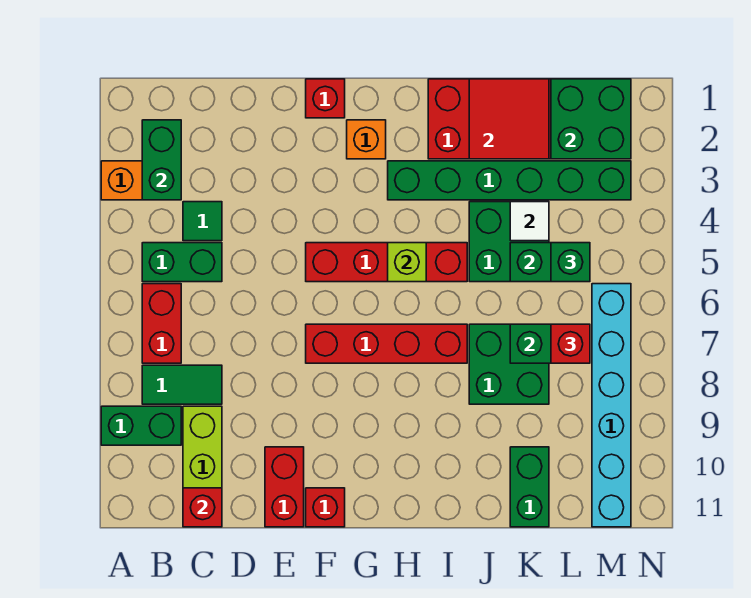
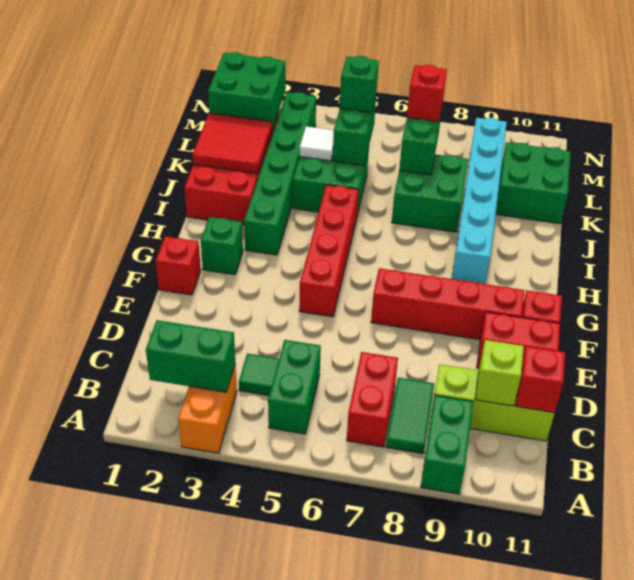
red 1x2 brick [142,284,181,363] -> red 1x2 brick turned to [347,352,398,447]
red 1x4 brick [306,324,467,363] -> red 1x4 brick turned to [371,268,524,340]
orange 1x1 brick [347,120,386,159] -> green 1x1 brick [201,217,243,275]
lime 1x1 brick [388,243,426,282] -> lime 1x1 brick moved to [475,340,524,406]
green 1x2 brick [510,447,549,527] -> green 2x2 brick [496,143,571,224]
cyan 1x6 brick [592,284,631,527] -> cyan 1x6 brick turned to [452,118,507,284]

